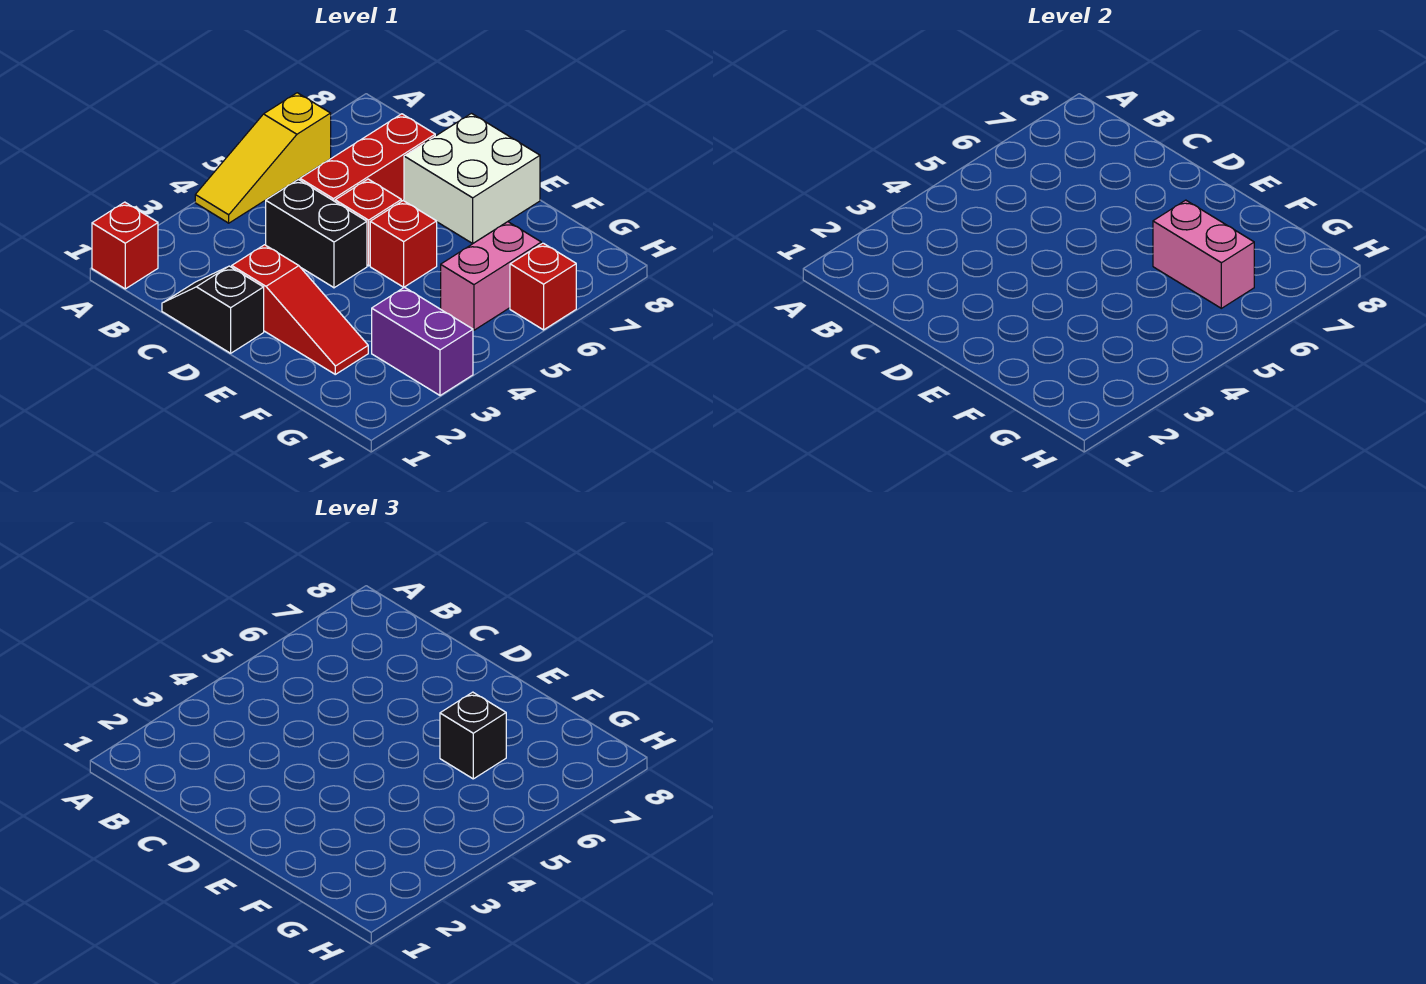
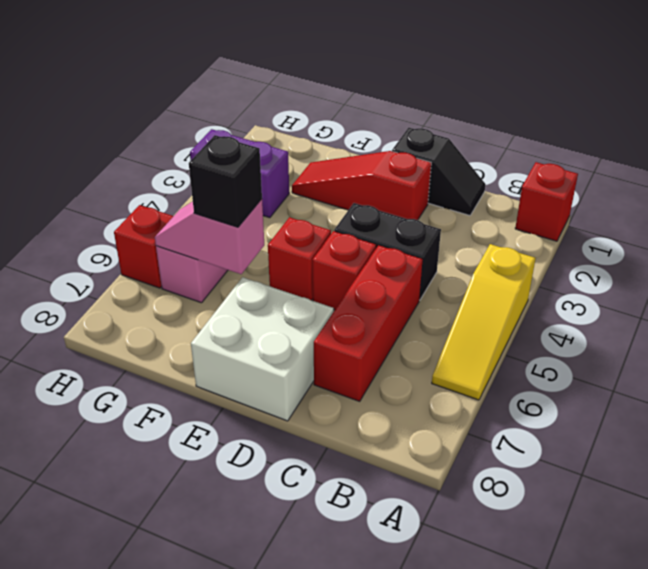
yellow 1x3 slope [195,93,331,223] -> yellow 1x3 slope turned to [432,244,536,400]
pink 1x2 brick [1153,200,1254,308] -> pink 1x2 slope [155,199,264,274]

